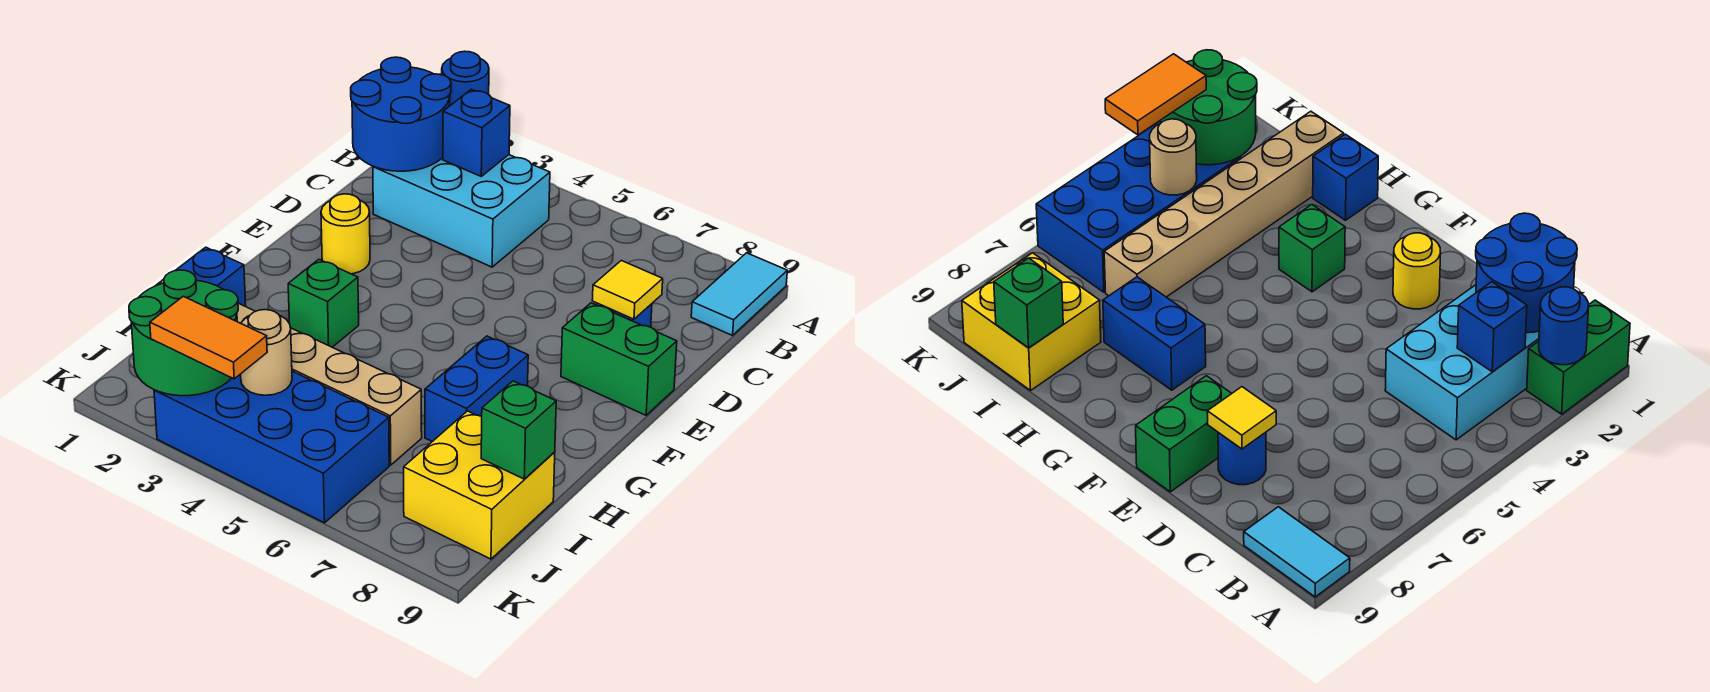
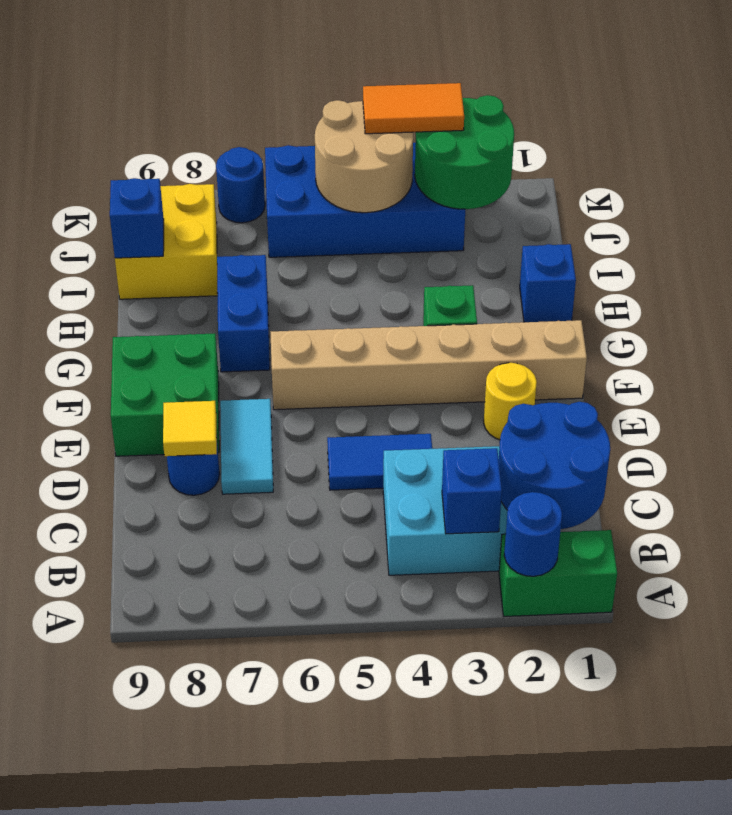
cyan 1x2 tile [691,253,787,335] -> cyan 1x2 tile moved to [220,399,273,494]
none -> blue 1x2 tile [327,434,432,490]
green 1x2 brick [561,303,677,415] -> green 2x2 brick [111,333,219,456]
tan 1x6 brick [156,279,422,465] -> tan 1x6 brick moved to [271,320,587,410]
green 1x1 brick [481,381,556,479] -> blue 1x1 brick [110,178,164,258]
tan 1x1 round brick [241,310,292,395] -> tan 2x2 round brick [315,100,413,213]
none -> blue 1x1 round brick [216,147,265,223]

